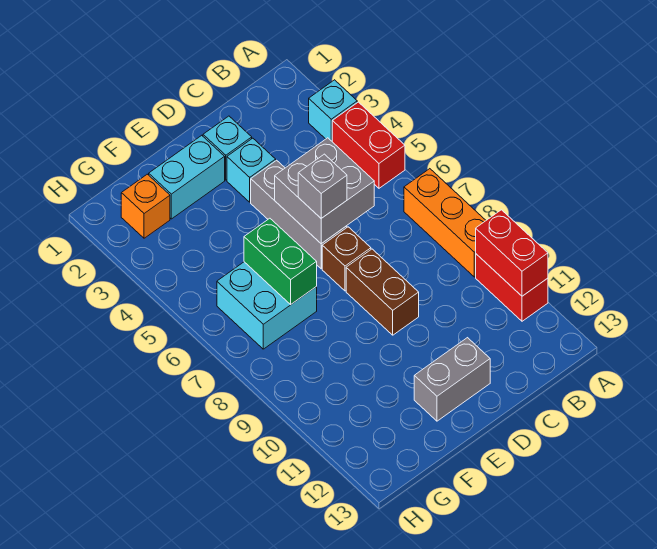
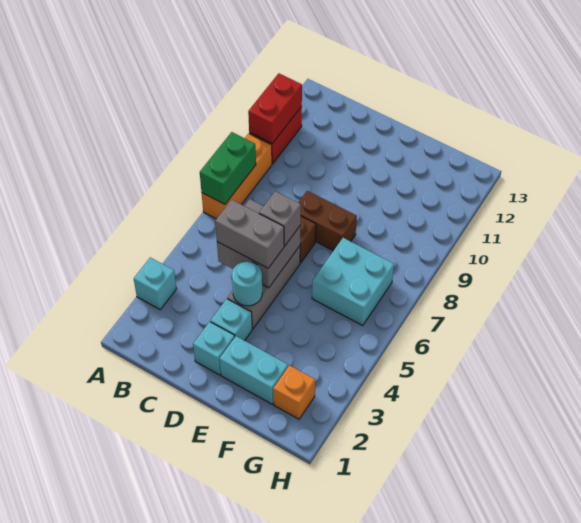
red 1x2 brick [332,102,405,188] -> none
none -> cyan 1x1 round brick [232,261,262,306]
brown 1x2 brick [346,249,419,335] -> brown 1x2 brick turned to [298,191,357,251]
grey 1x2 brick [414,338,490,421] -> grey 1x2 brick moved to [215,200,284,268]
green 1x2 brick [244,218,317,304] -> green 1x2 brick moved to [200,132,256,204]

